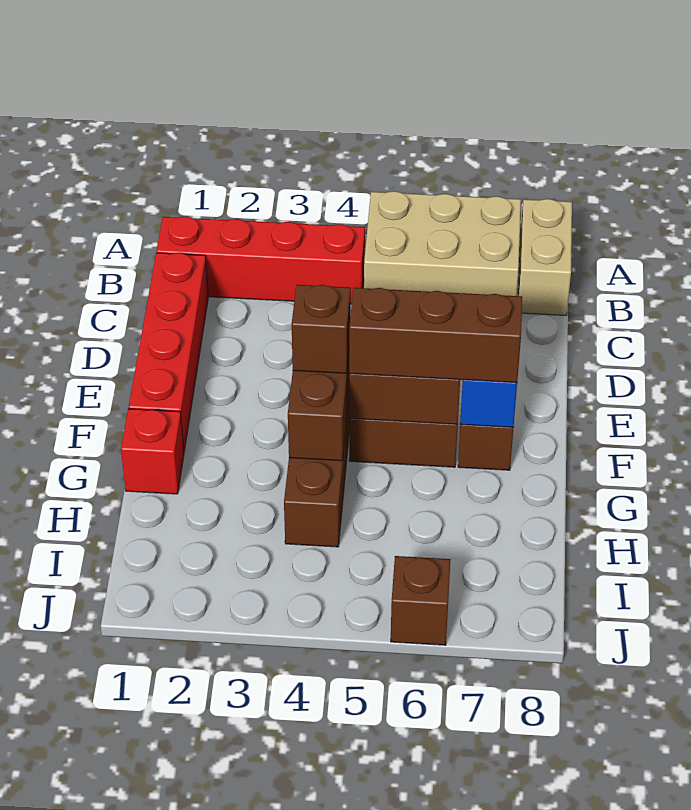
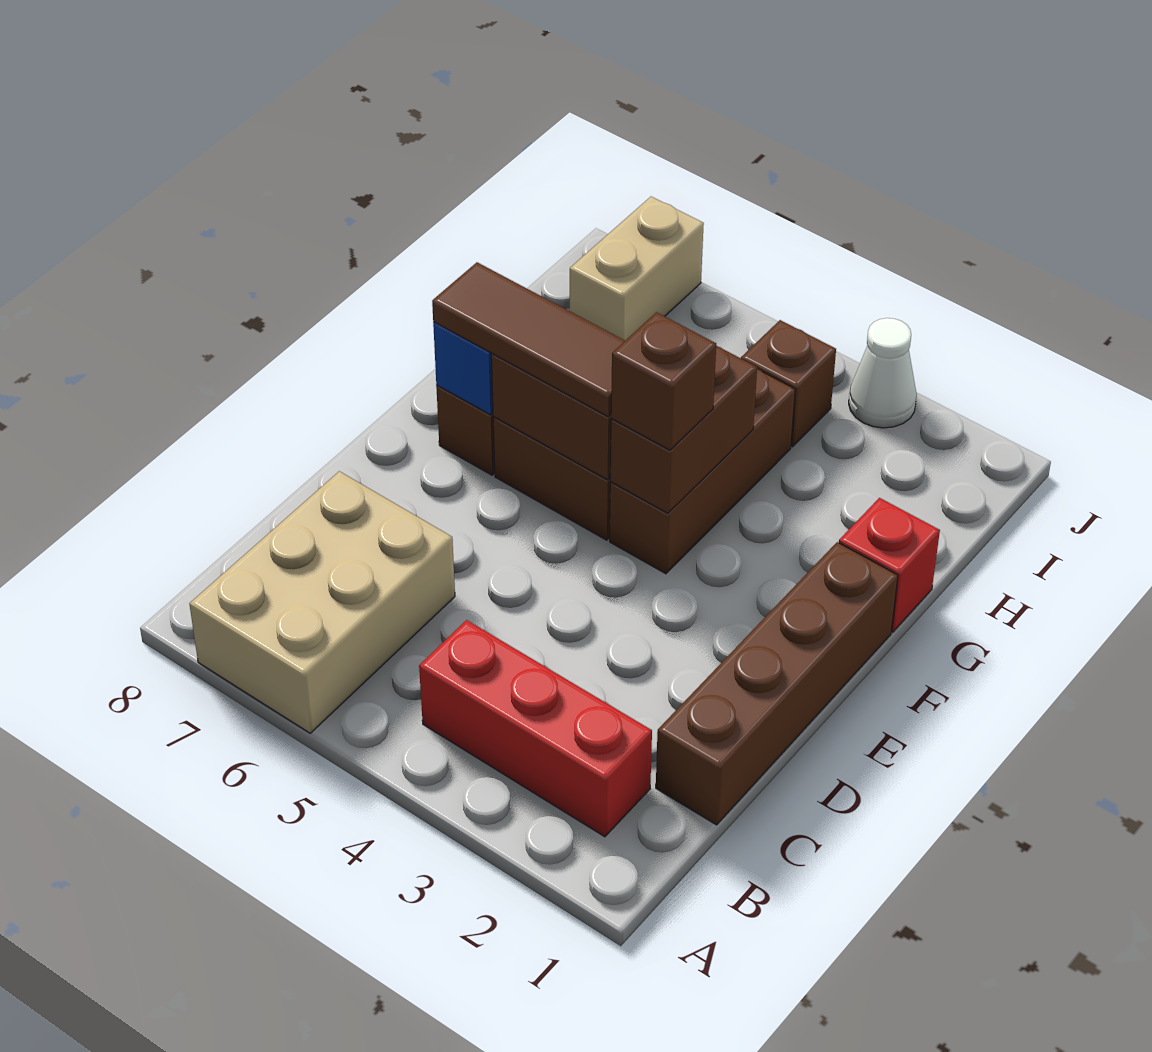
tan 2x3 brick [364,191,521,296] -> tan 2x3 brick turned to [189,471,455,733]
tan 1x2 brick [518,199,572,315] -> tan 1x2 brick moved to [570,197,704,341]
red 1x4 brick [156,216,365,304] -> red 1x3 brick [419,620,652,837]
red 1x4 brick [129,253,208,451] -> brown 1x4 brick [656,542,898,825]
brown 1x3 brick [349,288,522,383] -> brown 1x3 tile [432,262,625,416]
none -> white 1x1 cone [849,318,917,428]
brown 1x1 brick [391,556,450,645] -> brown 1x1 brick moved to [741,320,836,447]

